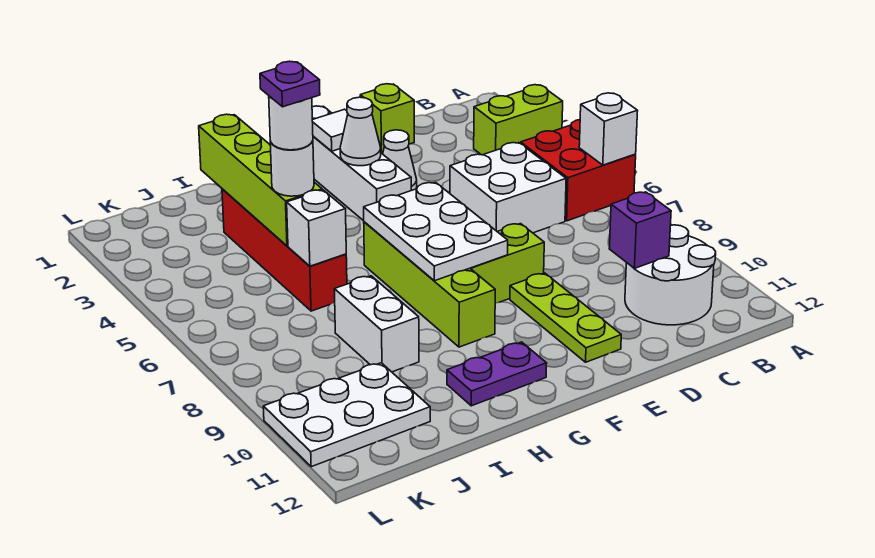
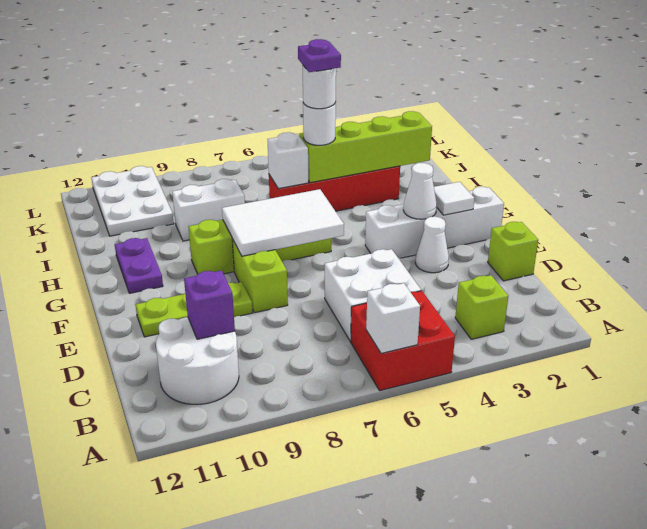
lime 1x2 brick [474,85,563,155] -> lime 1x1 brick [455,275,508,339]
white 2x3 plate [364,182,508,281] -> white 2x3 tile [222,189,344,256]

